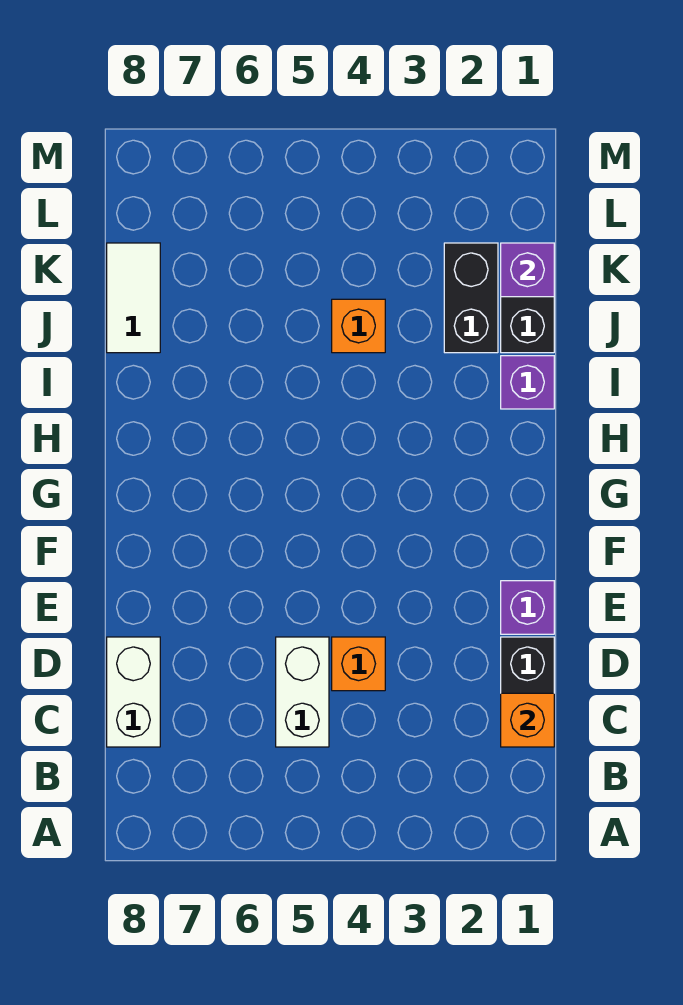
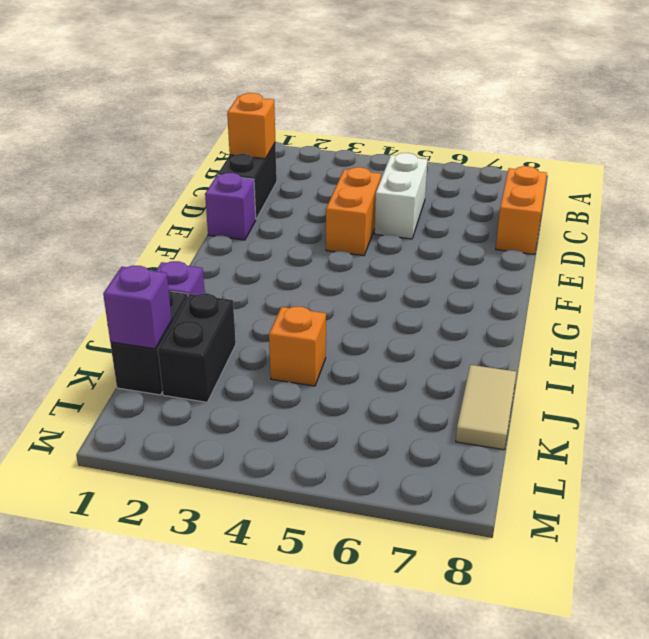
white 1x2 brick [107,637,160,747] -> orange 1x2 brick [496,166,547,255]
orange 1x1 brick [332,637,385,691] -> orange 1x2 brick [326,167,381,256]
white 1x2 tile [107,243,160,353] -> tan 1x2 tile [456,365,516,450]

